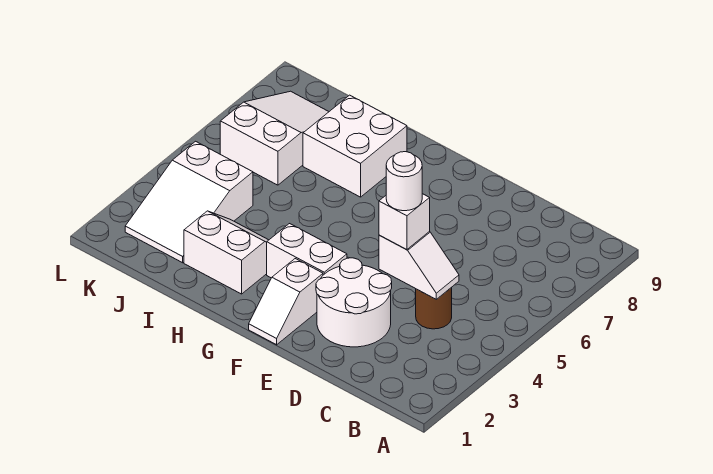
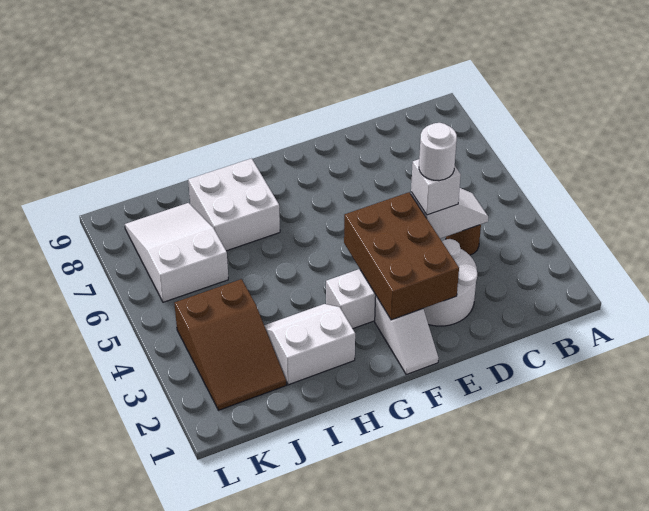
none -> brown 2x3 brick [344,192,459,320]
white 2x3 slope [125,141,253,263] -> brown 2x3 slope [174,279,286,410]

